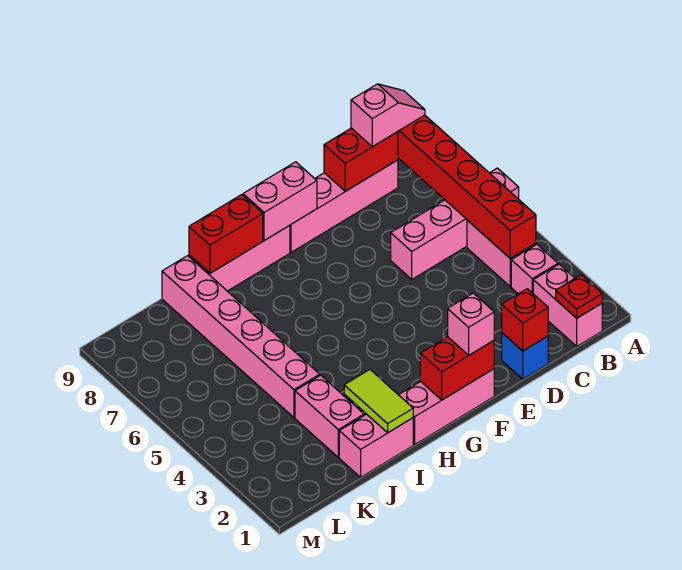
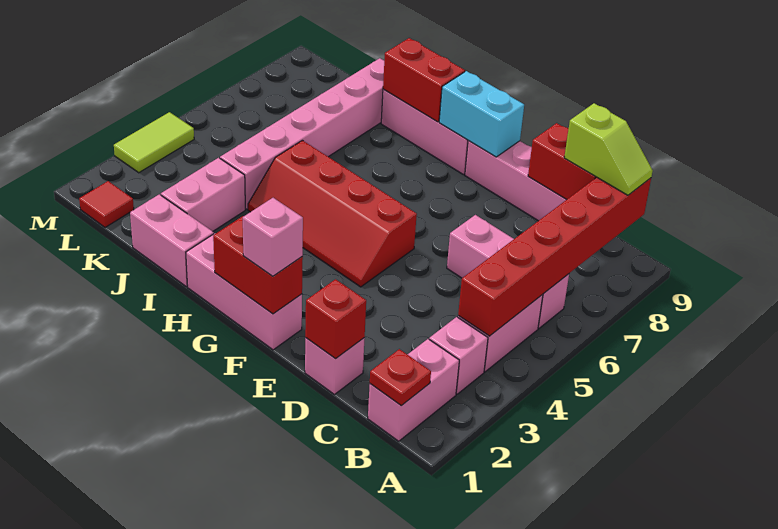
pink 1x4 brick [391,168,519,279] -> pink 1x3 brick [447,215,569,328]
pink 1x2 slope [351,84,425,147] -> lime 1x2 slope [564,103,653,195]
blue 1x1 brick [502,333,548,379] -> pink 1x1 brick [305,338,365,394]
none -> red 2x4 slope [248,140,417,287]
pink 1x2 brick [243,162,317,241] -> cyan 1x2 brick [439,71,524,157]
lime 1x2 tile [344,370,413,433] -> lime 1x2 tile moved to [114,112,194,173]
none -> red 1x1 tile [79,181,134,227]

